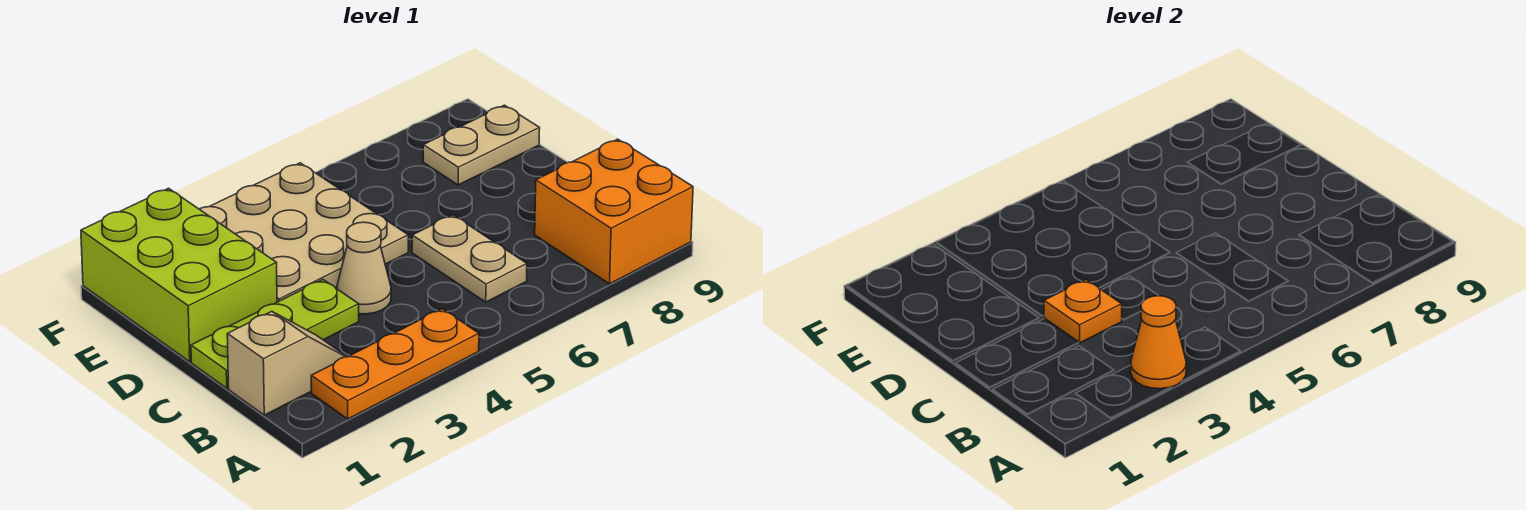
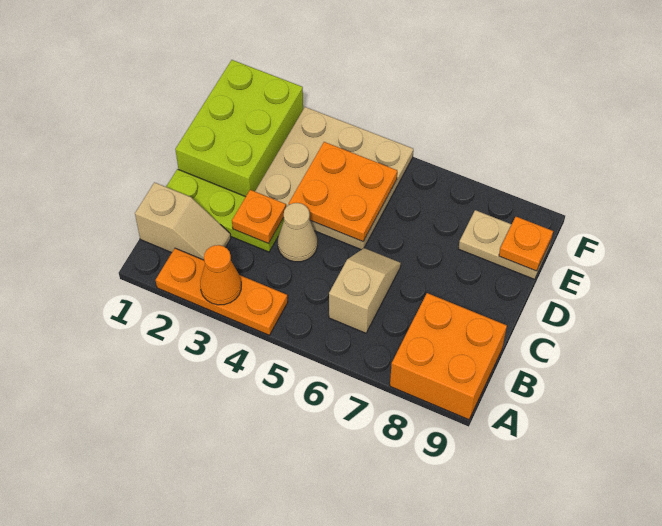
tan 1x2 plate [412,215,527,302] -> tan 1x2 slope [329,248,401,333]
none -> orange 2x2 plate [289,142,397,242]
none -> orange 1x1 plate [499,217,553,271]

